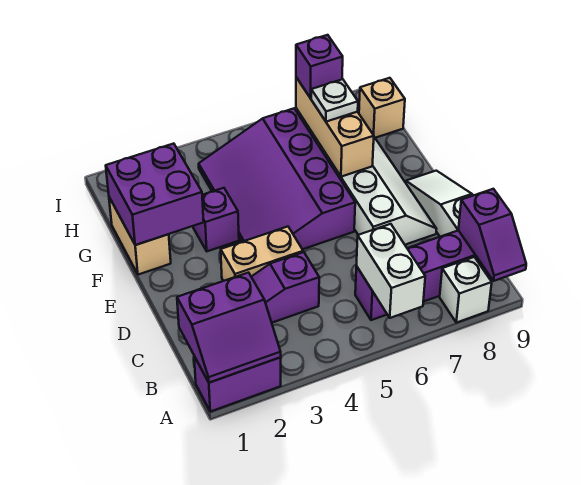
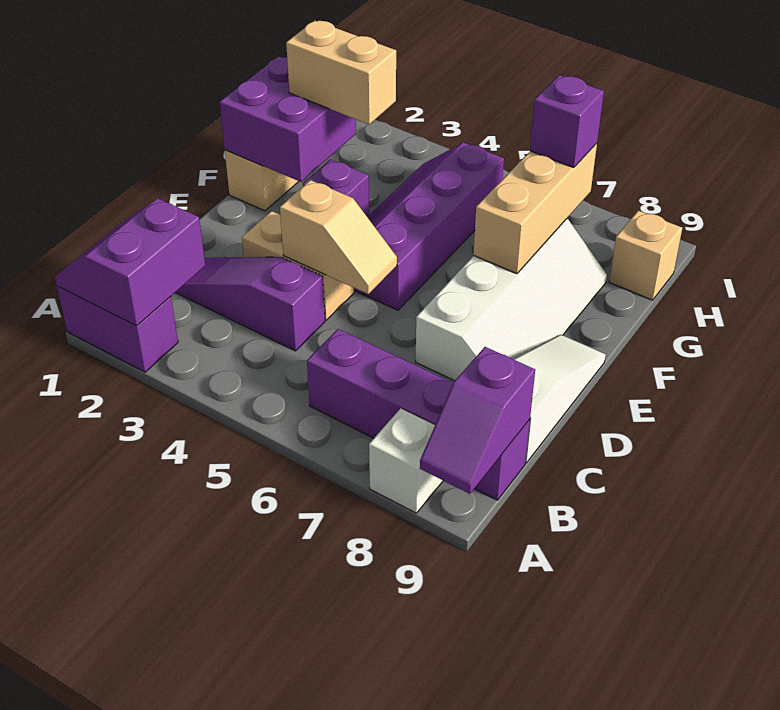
purple 2x2 slope [177,273,281,383] -> purple 2x2 slope turned to [55,199,205,326]
white 1x2 brick [356,224,425,318] -> none
none -> tan 1x2 slope [280,180,397,294]
purple 3x4 slope [199,109,355,249] -> purple 2x4 slope [354,143,504,310]
none -> tan 1x2 brick [286,20,396,124]
white 1x1 plate [311,79,358,122] -> none

